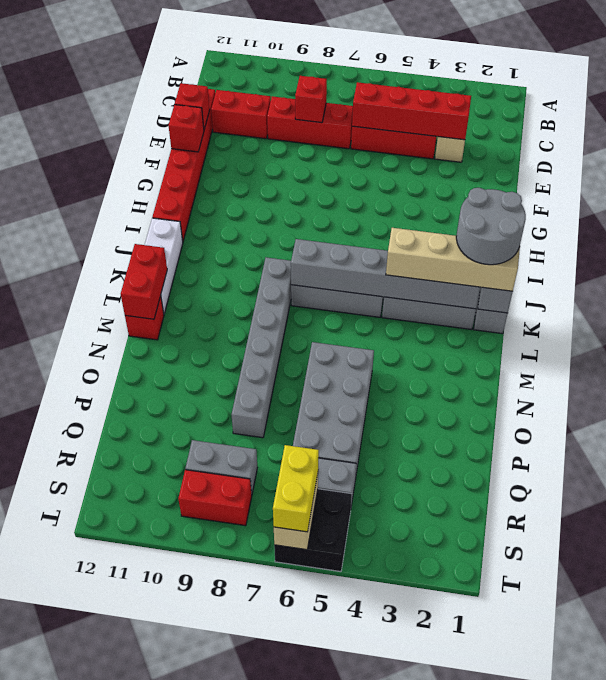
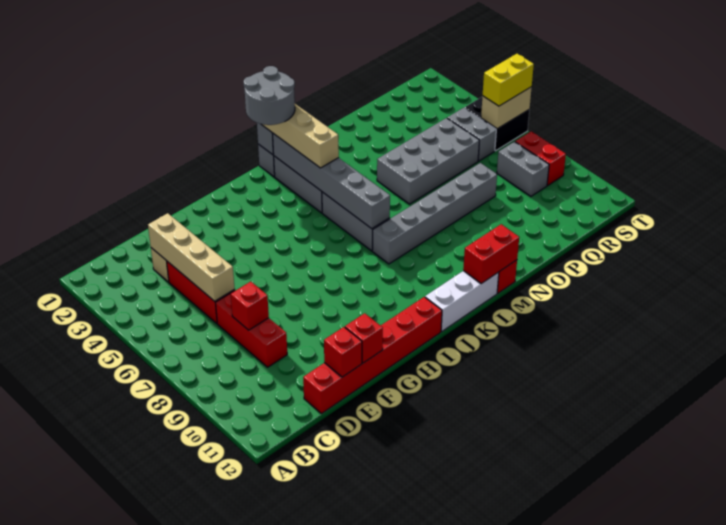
red 1x4 brick [352,82,471,140] -> tan 1x4 brick [148,213,235,301]
red 1x2 brick [211,90,271,139] -> none

